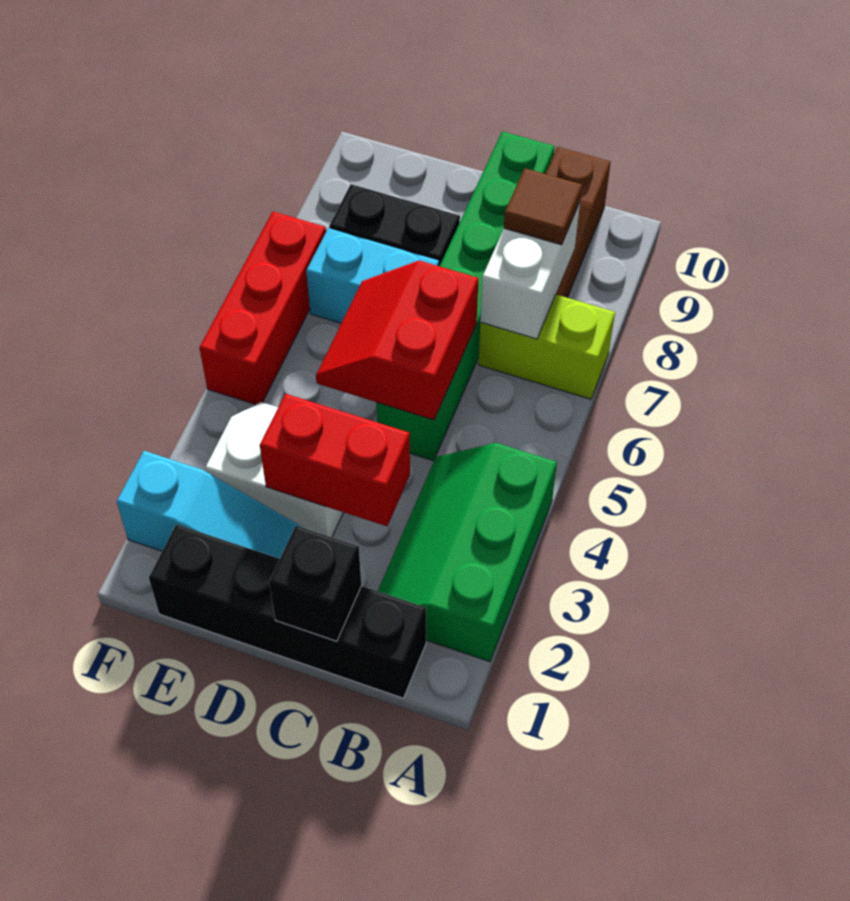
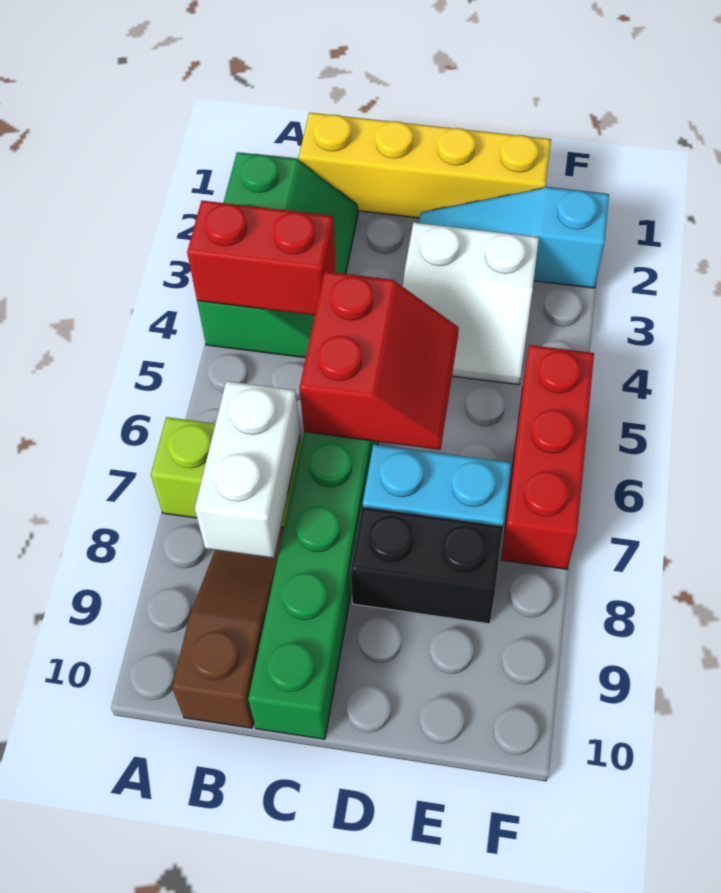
black 1x4 brick [149,524,426,698] -> yellow 1x4 brick [299,112,551,218]
brown 1x1 tile [504,168,582,245] -> none
black 1x1 brick [269,526,361,641] -> none
red 1x2 brick [260,394,410,526] -> red 1x2 brick moved to [187,201,336,315]

